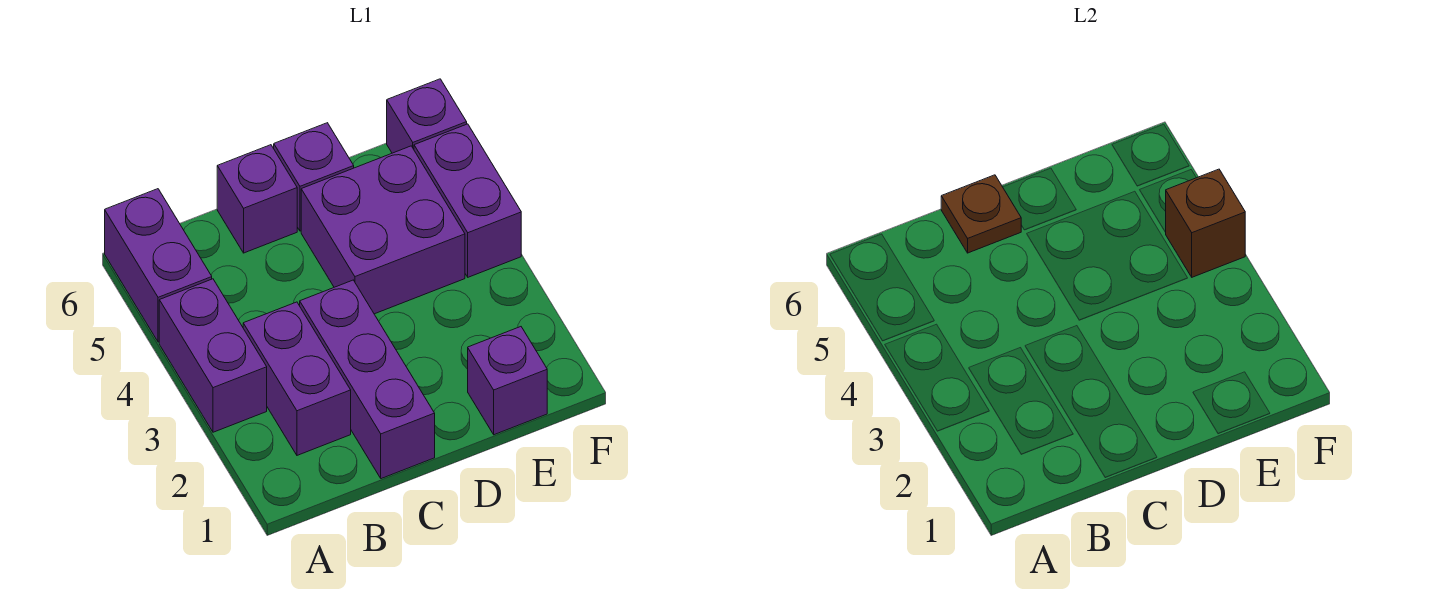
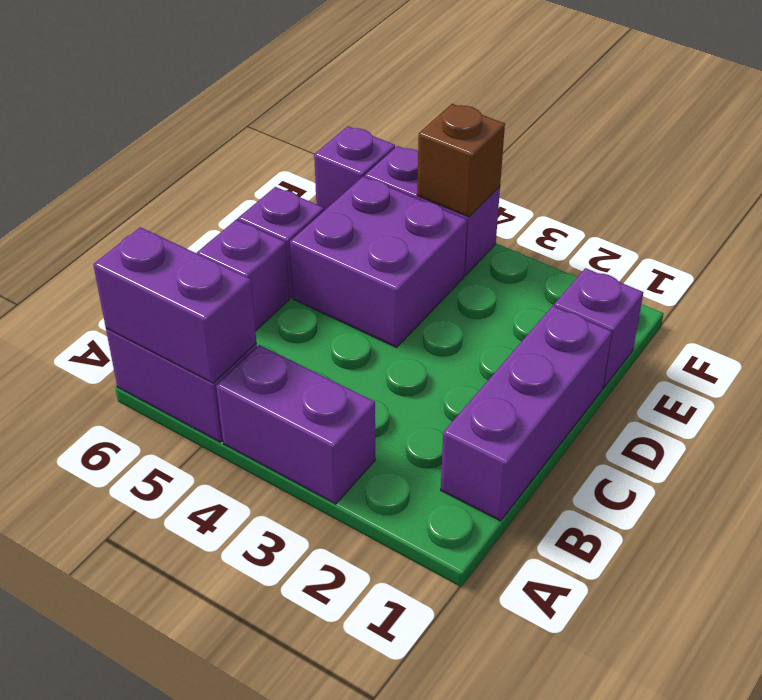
purple 1x2 brick [243,302,351,455] -> purple 1x2 brick moved to [93,227,257,383]
purple 1x3 brick [300,280,435,479] -> purple 1x3 brick turned to [441,306,612,521]
brown 1x1 plate [941,175,1022,253] -> none

